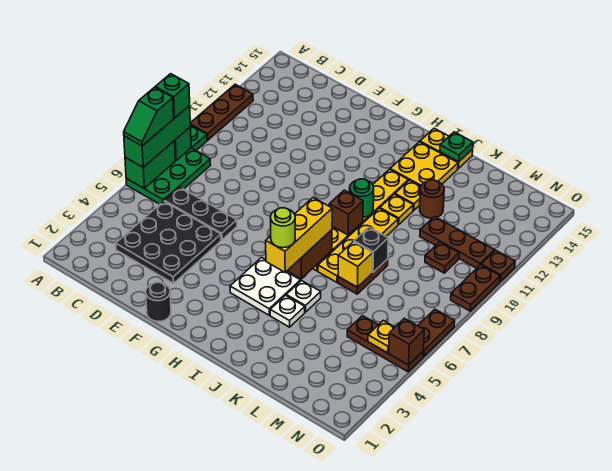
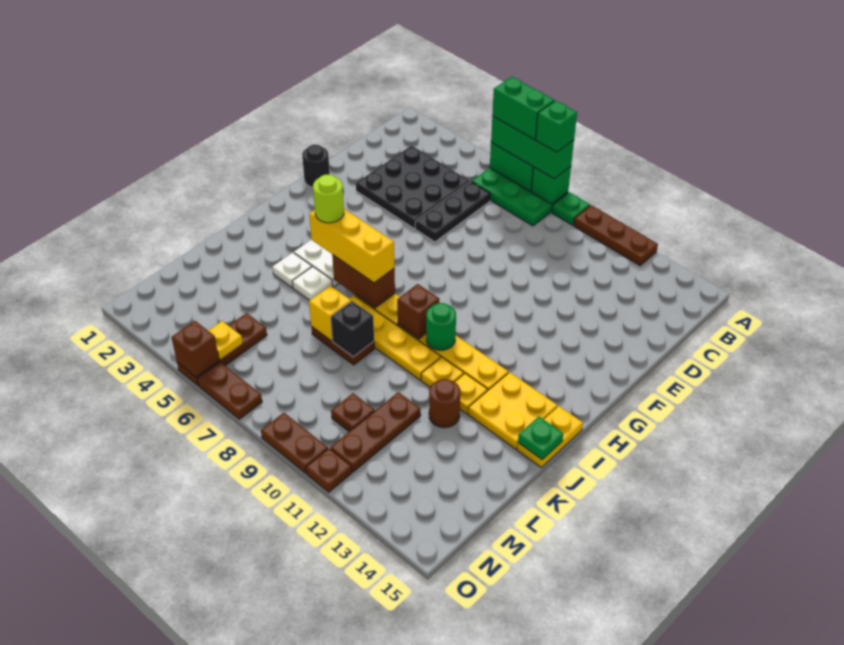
green 1x2 slope [124,87,174,146] -> green 1x2 brick [492,77,554,139]

